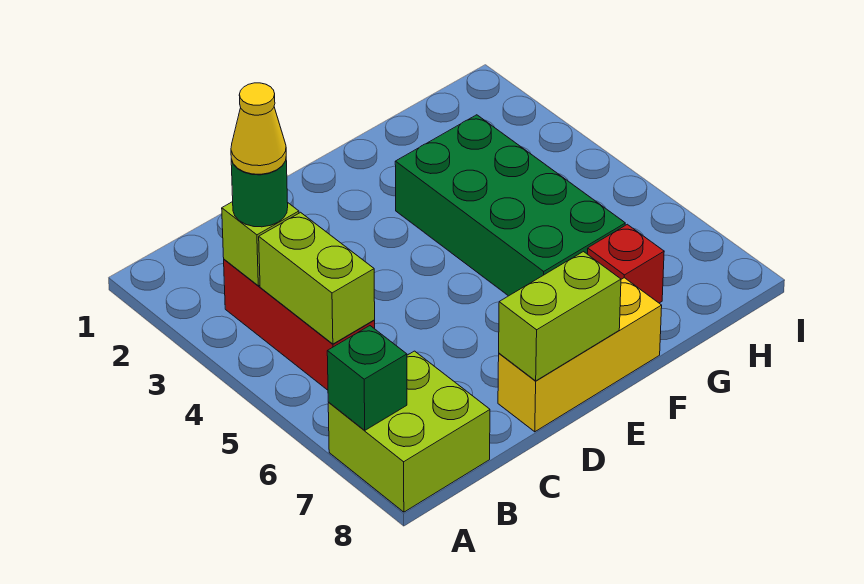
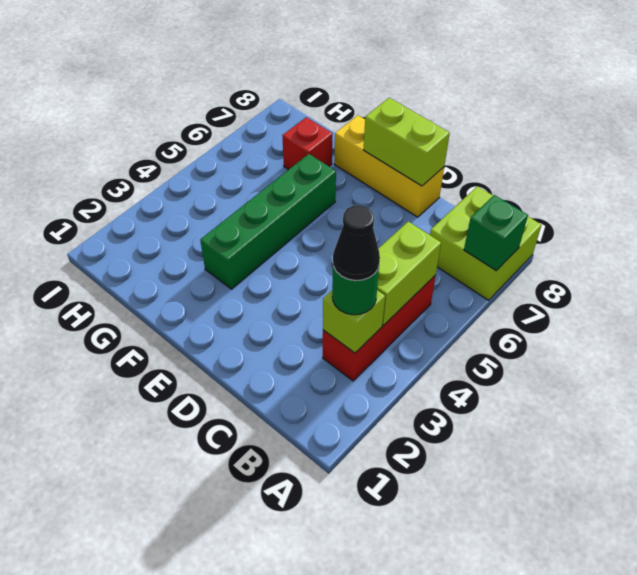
yellow 1x1 cone [231,83,286,174] -> black 1x1 cone [333,205,380,280]
green 2x4 brick [395,115,625,296] -> green 1x4 brick [200,154,336,289]

